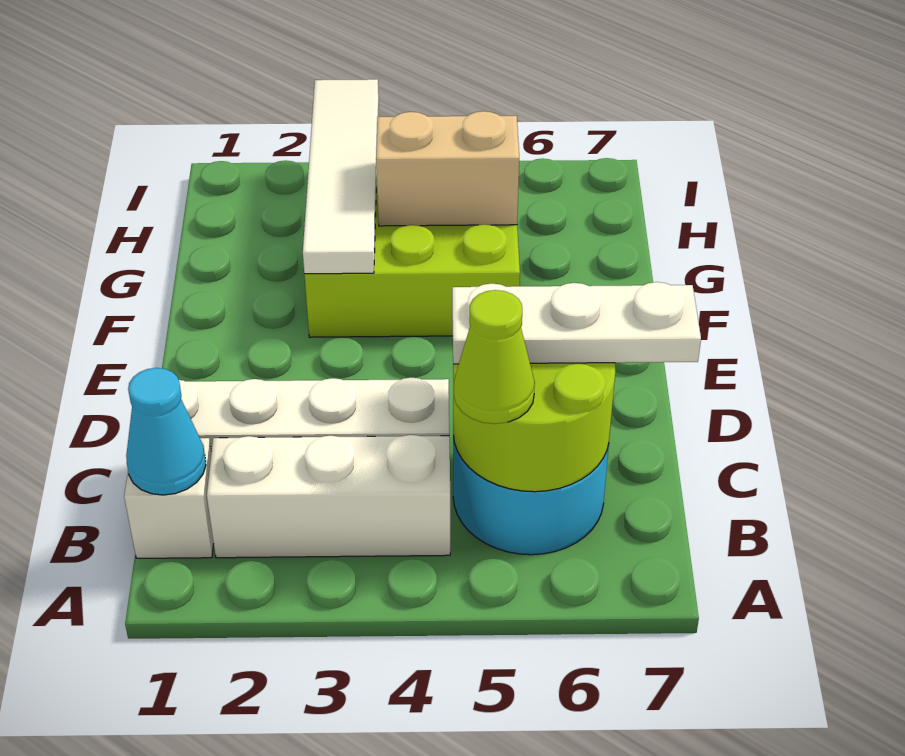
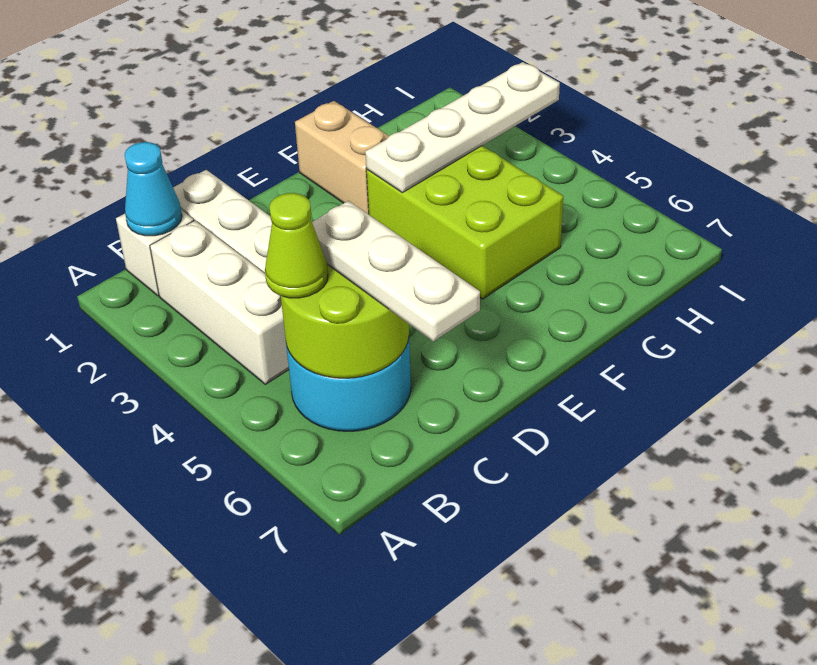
white 1x4 tile [303,79,379,274] -> white 1x4 plate [365,62,560,193]
tan 1x2 brick [376,111,519,226] -> tan 1x2 brick moved to [295,101,389,214]

